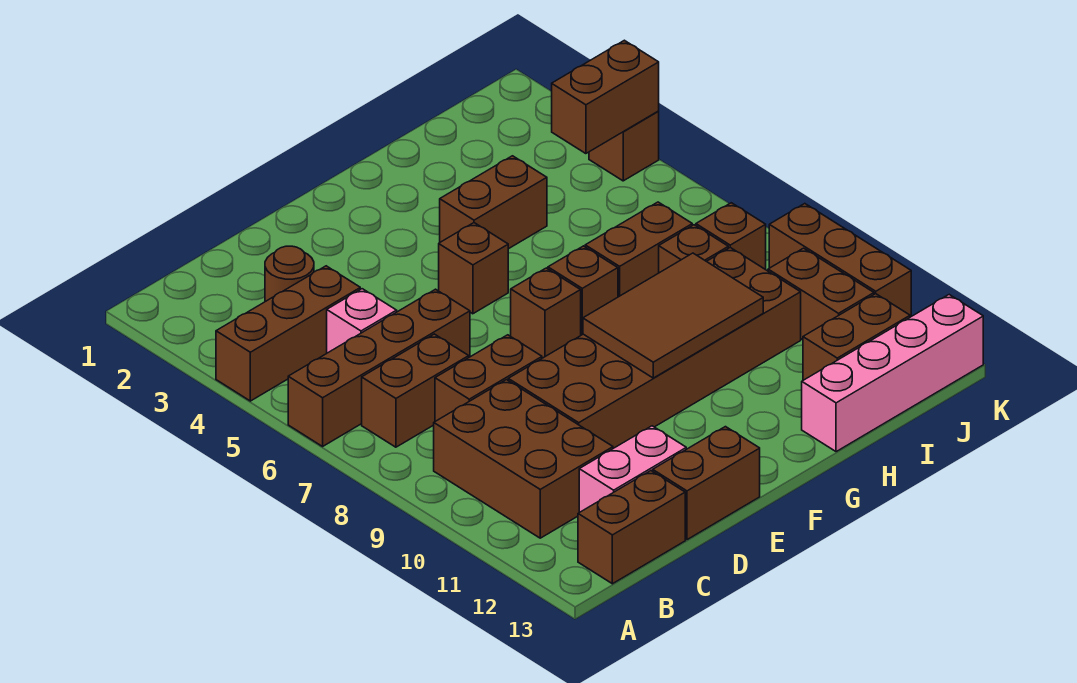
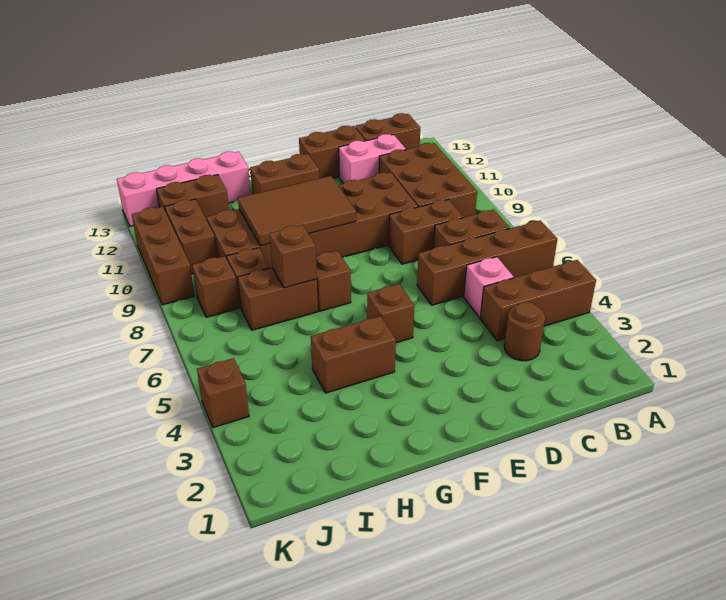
brown 1x1 brick [511,268,581,358] -> brown 1x1 brick moved to [270,225,317,288]
brown 1x2 brick [552,40,659,154] -> brown 1x2 brick moved to [250,154,319,194]

